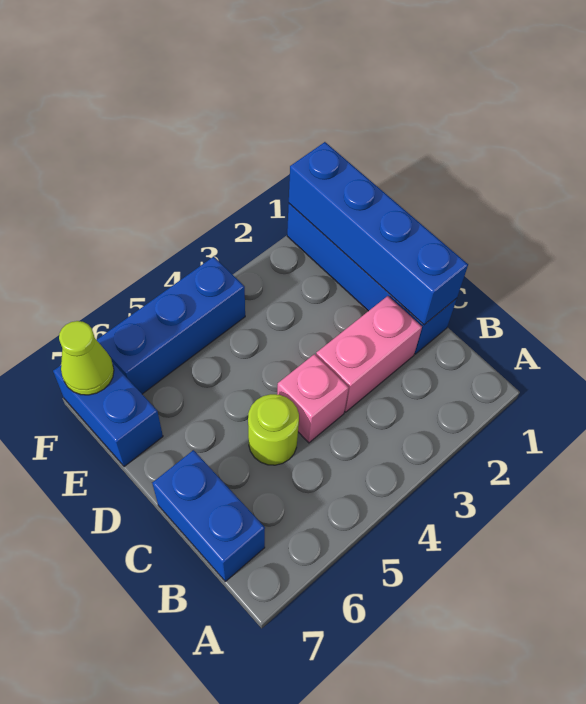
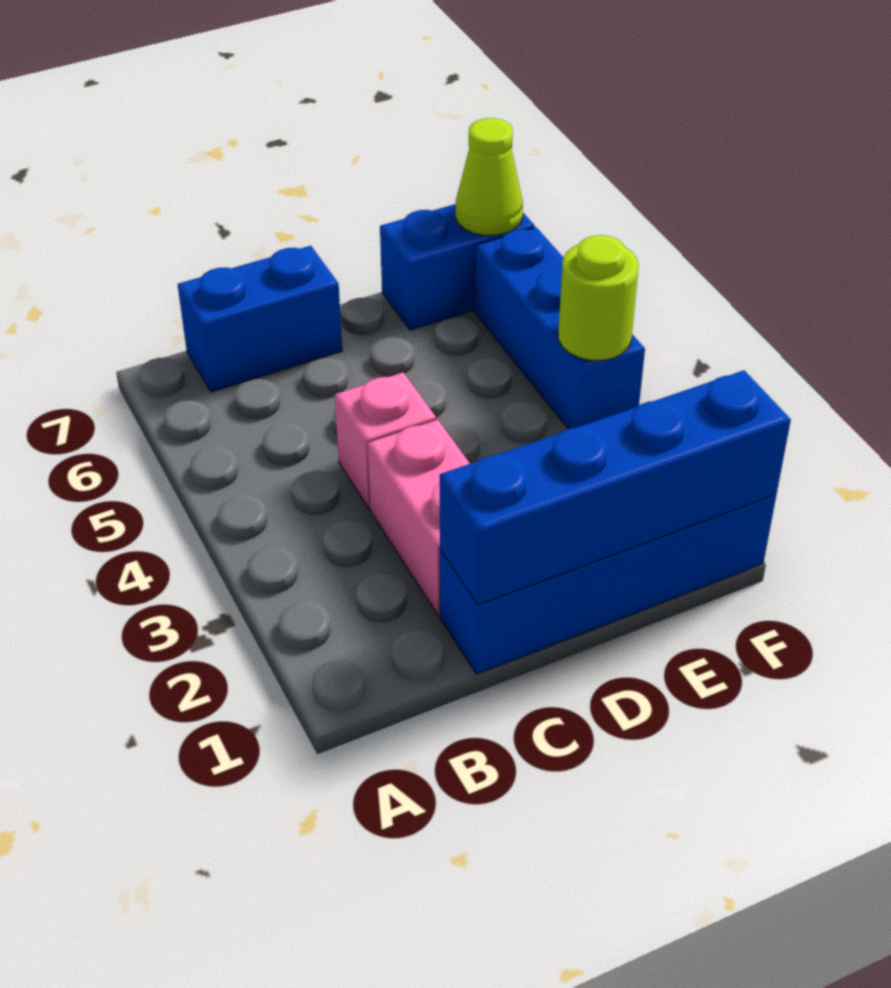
lime 1x1 round brick [248,394,299,465] -> lime 1x1 round brick moved to [558,235,639,360]

